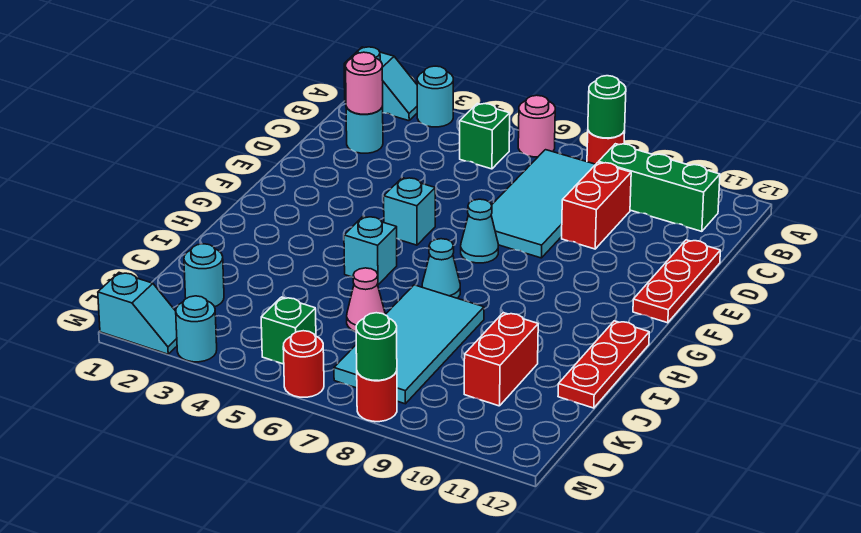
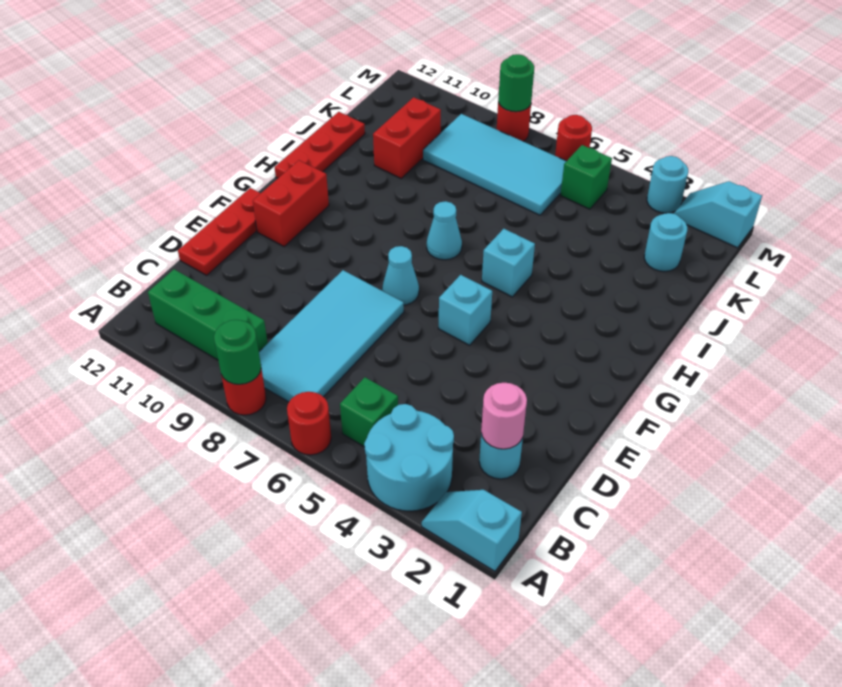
cyan 1x1 round brick [417,66,453,127] -> cyan 2x2 round brick [364,404,454,511]
pink 1x1 round brick [518,95,555,157] -> red 1x1 round brick [287,392,331,455]
red 1x2 brick [562,162,631,249] -> red 1x2 brick moved to [253,160,329,246]
cyan 2x4 tile [334,285,484,404] -> cyan 2x4 tile turned to [423,114,566,215]
pink 1x1 cone [347,268,385,332] -> none

